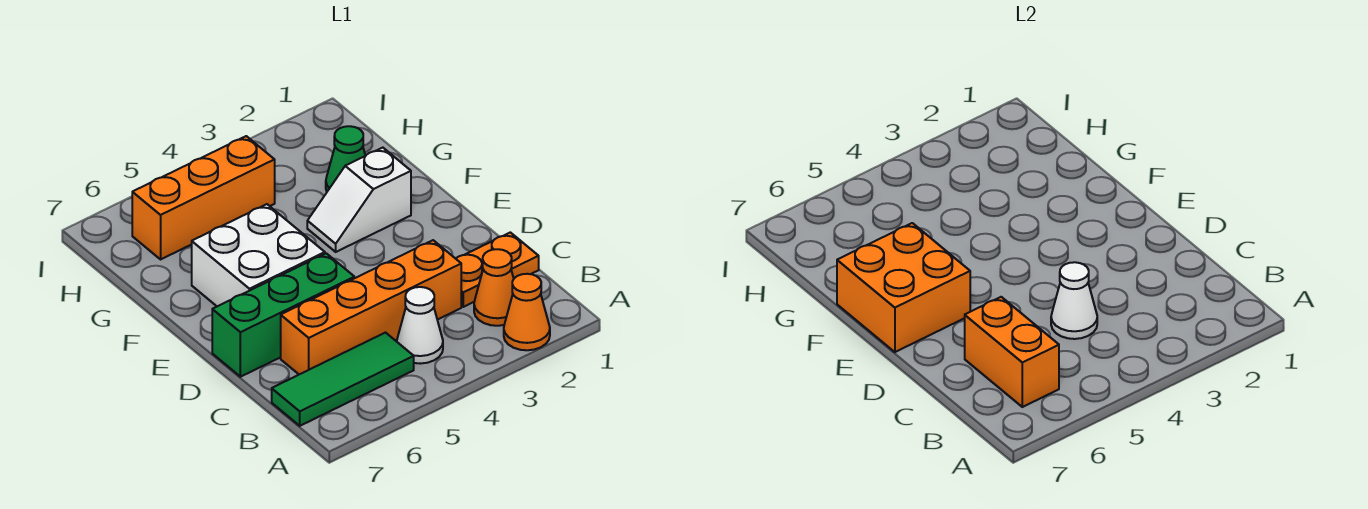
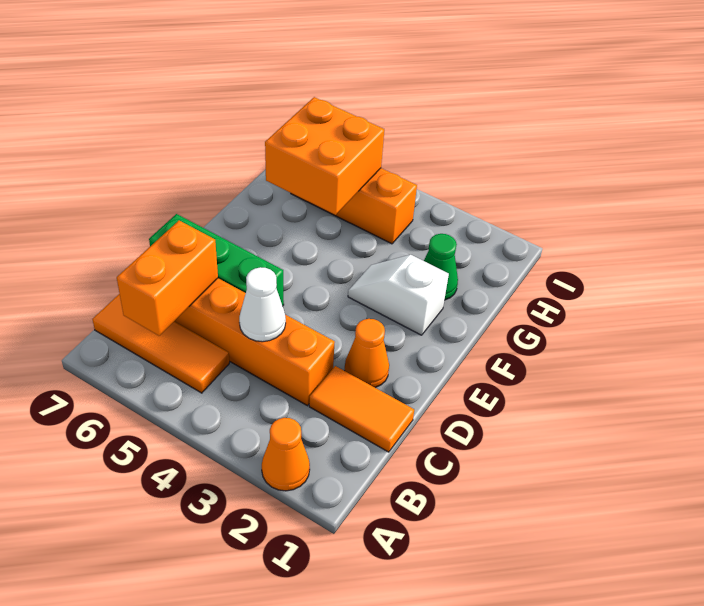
orange 1x1 cone [474,249,514,326] -> orange 1x1 cone moved to [345,319,389,388]
white 1x1 cone [397,287,443,364] -> none
green 1x3 tile [272,333,414,426] -> orange 1x3 tile [92,294,229,393]
orange 1x2 plate [456,232,539,307] -> orange 1x2 tile [309,366,414,452]
white 2x2 brick [192,204,325,306] -> none
orange 2x2 brick [837,223,970,352] -> orange 2x2 brick moved to [265,97,384,215]

